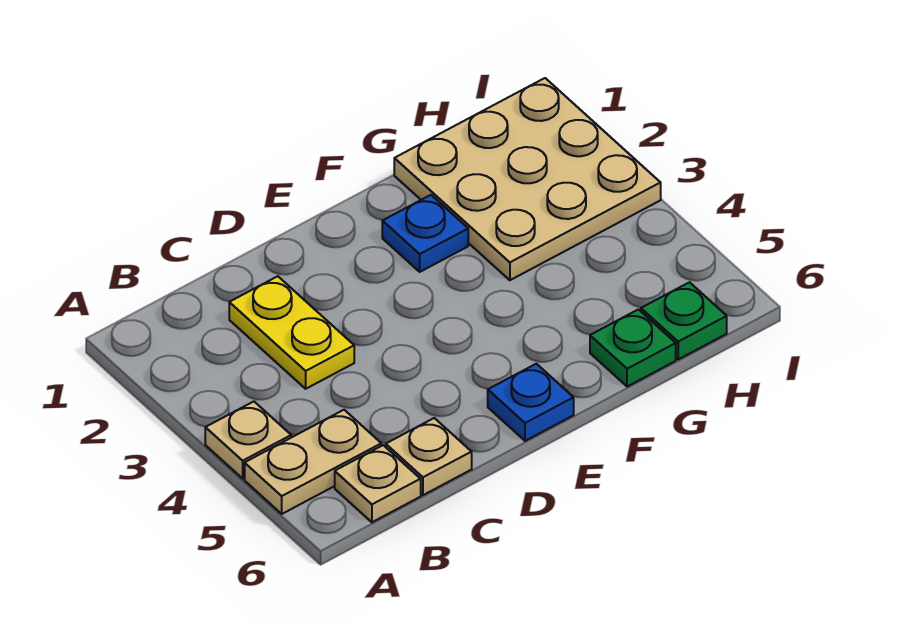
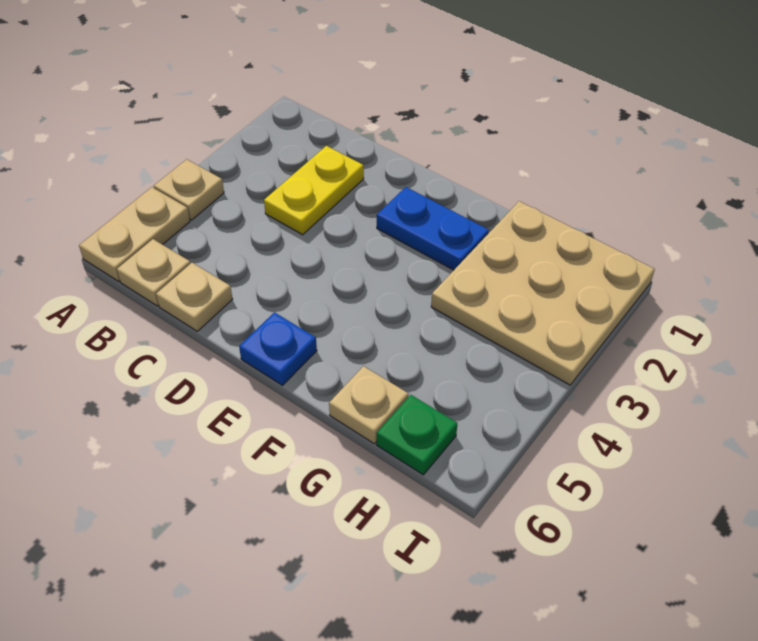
tan 1x2 plate [245,410,381,514] -> tan 1x2 plate turned to [79,187,190,281]
blue 1x1 plate [382,195,468,272] -> blue 1x2 plate [377,187,489,270]
green 1x1 plate [590,309,676,387] -> tan 1x1 plate [329,366,408,444]

